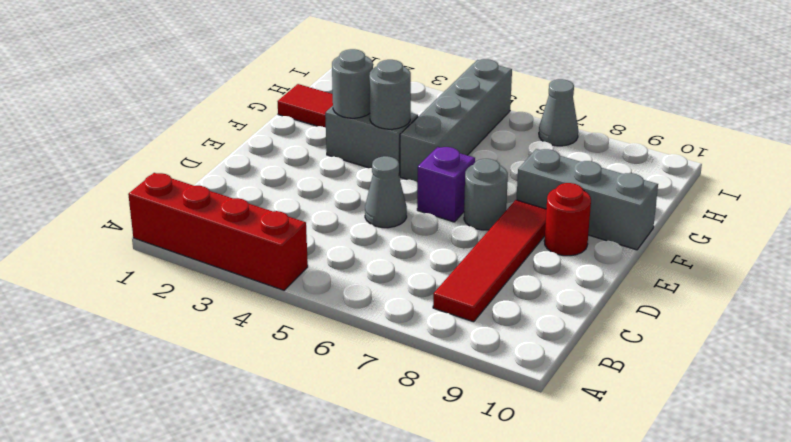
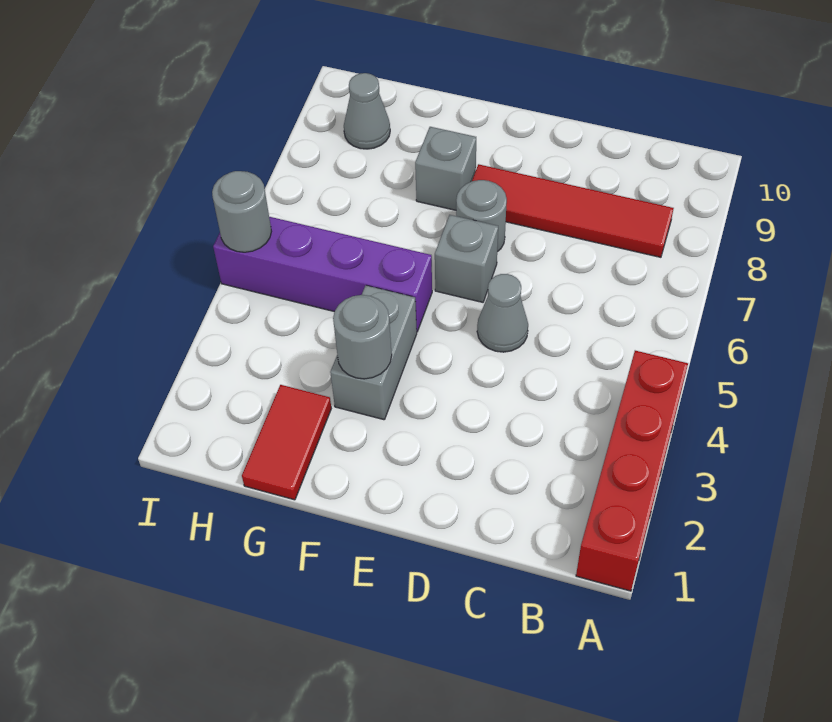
purple 1x1 brick [417,147,475,222] -> grey 1x1 brick [435,215,498,302]
red 1x1 round brick [544,183,591,256] -> none
grey 1x1 round brick [369,60,411,129] -> grey 1x1 round brick moved to [212,171,271,252]
grey 1x4 brick [400,59,512,182] -> purple 1x4 brick [213,217,432,332]
grey 1x3 brick [516,149,658,250] -> grey 1x1 brick [415,127,476,210]
grey 1x1 cone [539,79,578,146] -> grey 1x1 cone moved to [344,73,390,149]

